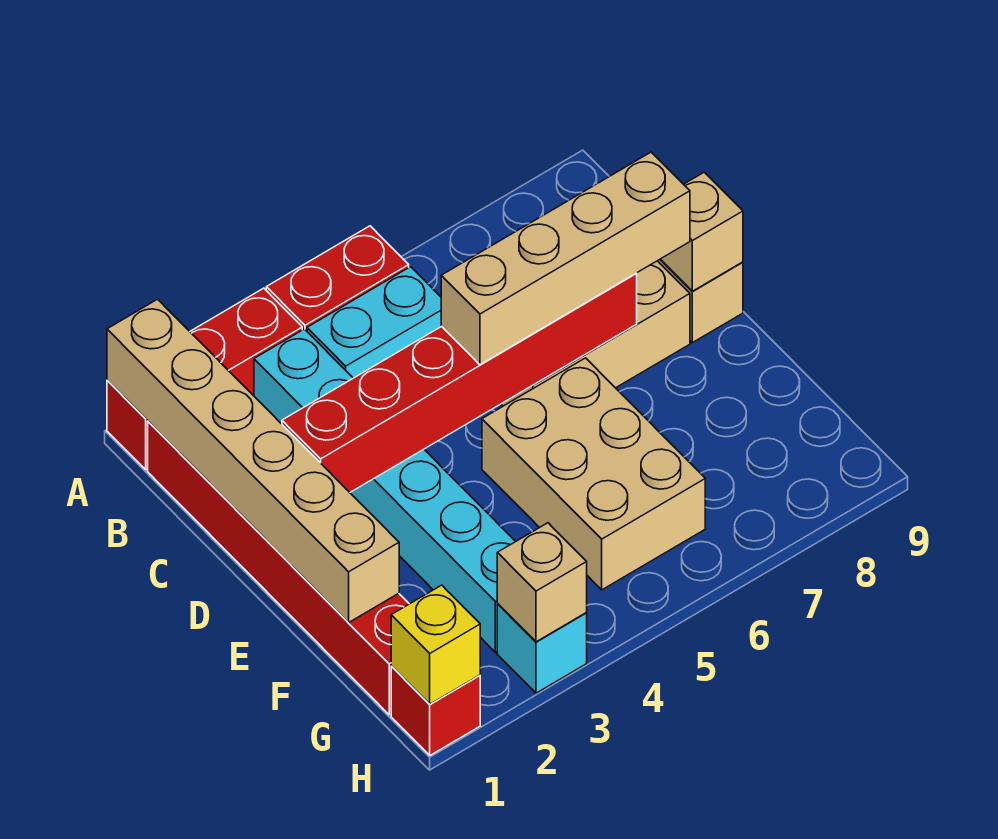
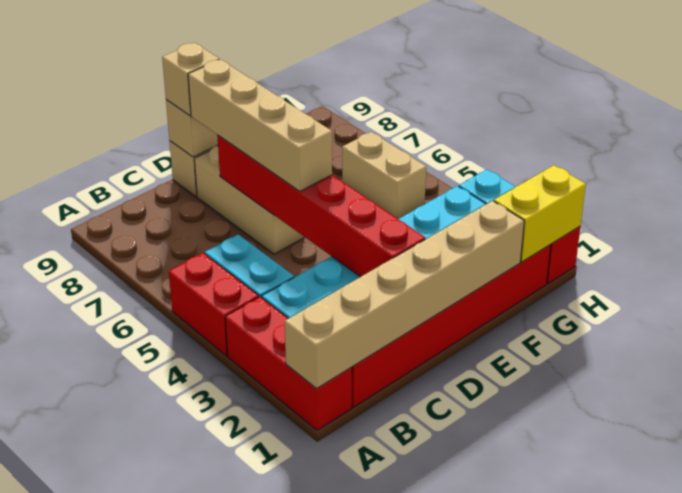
tan 2x3 brick [482,358,705,590] -> tan 1x2 brick [342,132,426,219]
yellow 1x1 brick [391,585,480,704] -> yellow 1x2 brick [494,165,586,262]
tan 1x1 brick [497,523,587,642] -> tan 1x1 brick moved to [162,43,219,116]

